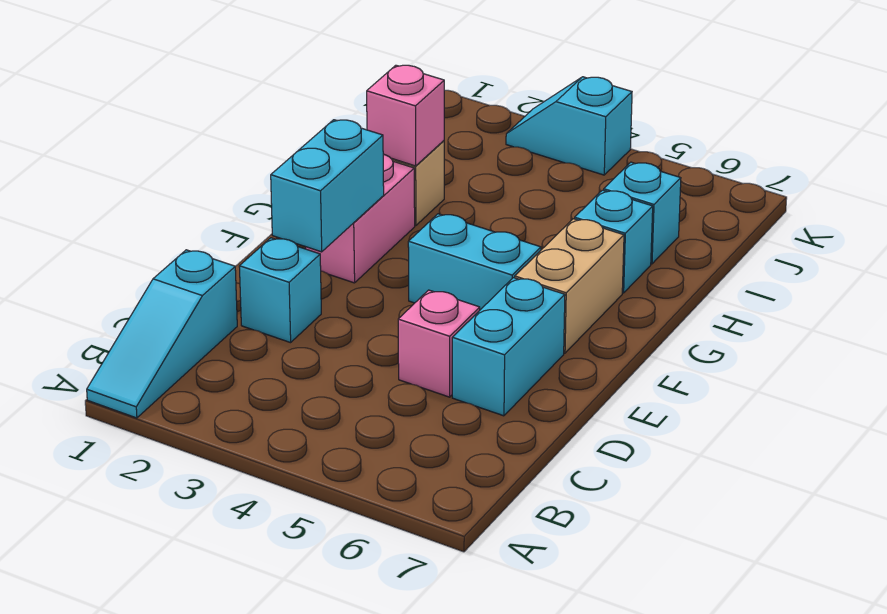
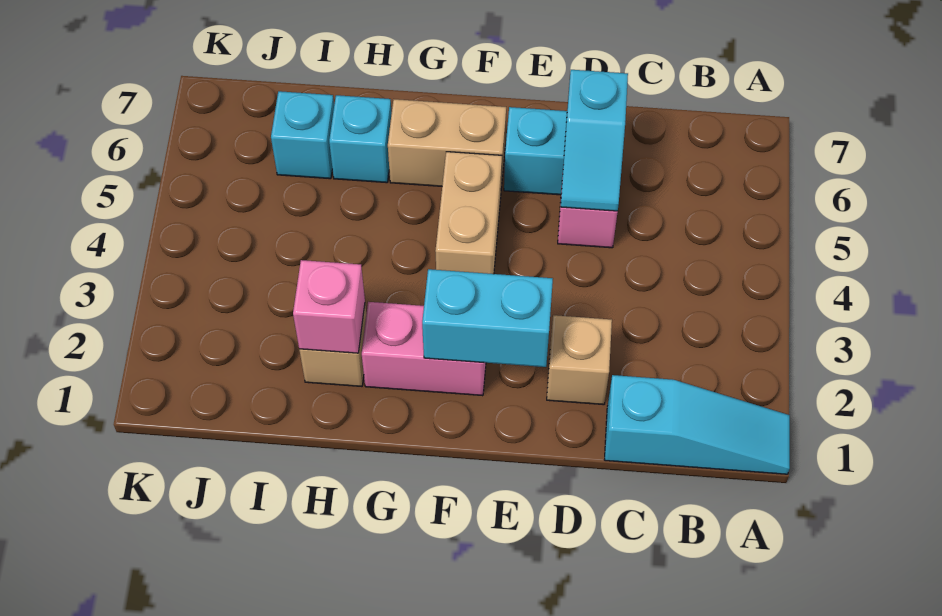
cyan 1x1 brick [239,238,321,343] -> tan 1x1 brick [547,315,612,405]
cyan 1x2 brick [408,214,541,310] -> tan 1x2 brick [435,152,502,274]
cyan 1x2 slope [506,77,632,175] -> cyan 1x2 slope moved to [561,70,628,211]

